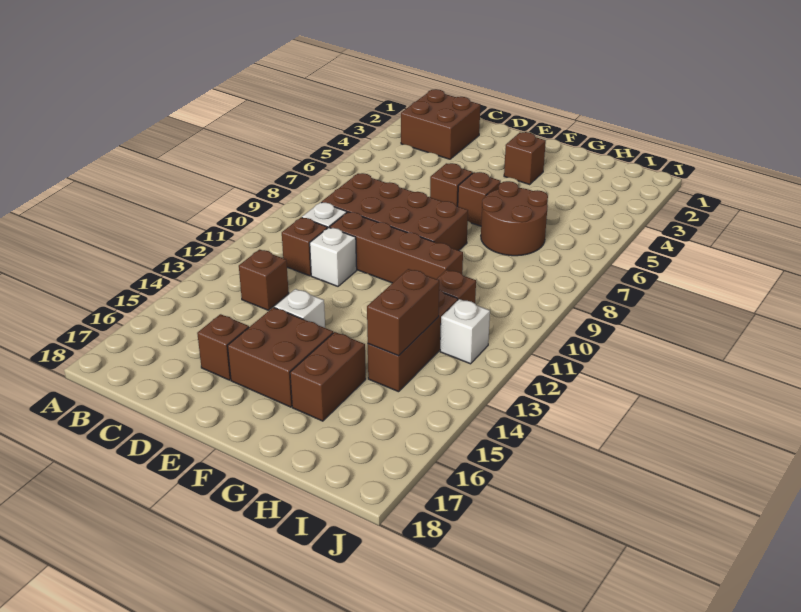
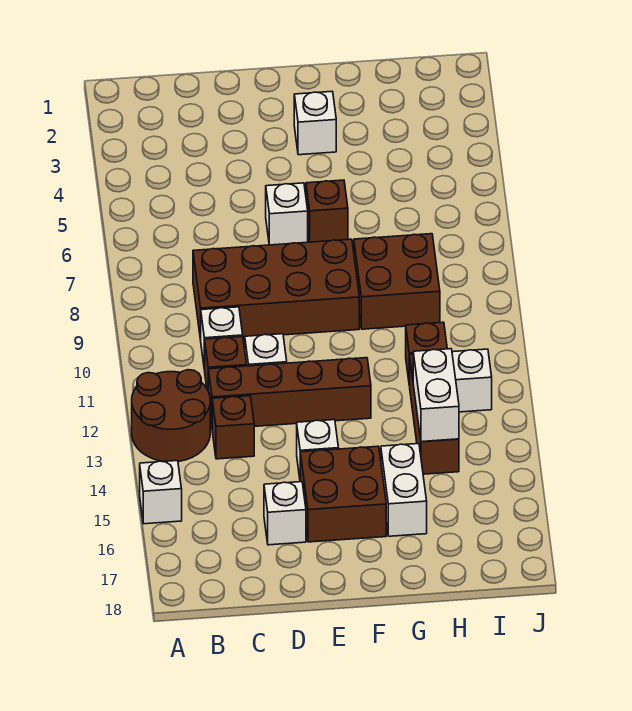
none -> white 1x1 brick [140,461,182,524]
brown 2x2 brick [401,89,480,159] -> brown 2x2 brick moved to [354,234,440,329]
brown 1x4 brick [330,212,463,283] -> brown 1x4 brick moved to [208,358,371,426]
brown 1x1 brick [197,314,249,380] -> white 1x1 brick [264,482,306,545]
brown 1x1 brick [430,163,473,206] -> white 1x1 brick [266,183,308,245]
brown 1x1 brick [504,132,546,184] -> white 1x1 brick [294,91,336,155]
brown 2x2 round brick [481,181,548,256] -> brown 2x2 round brick moved to [132,370,210,461]
brown 1x2 brick [290,332,366,421] -> white 1x2 brick [381,444,427,536]
brown 1x2 brick [367,269,439,356] -> white 1x2 brick [413,349,459,442]

